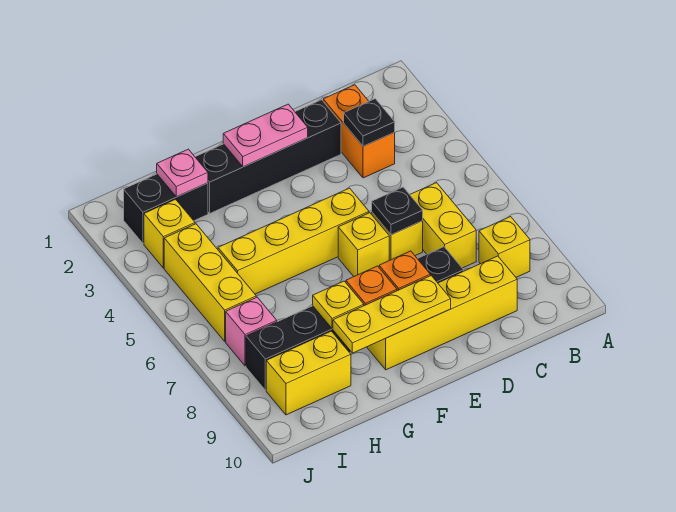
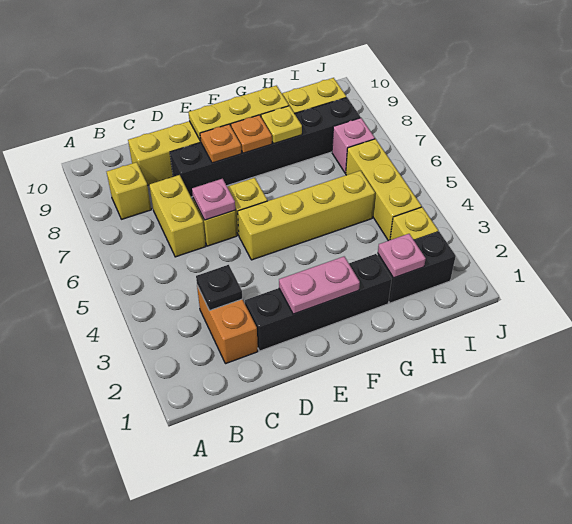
black 1x1 plate [372,187,423,235] -> pink 1x1 plate [192,179,235,220]

